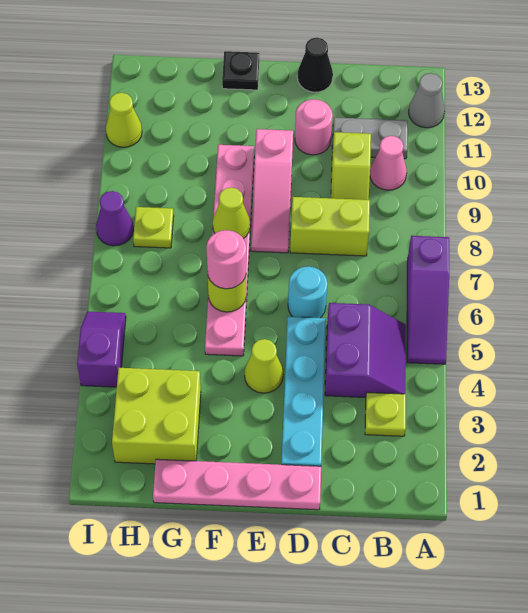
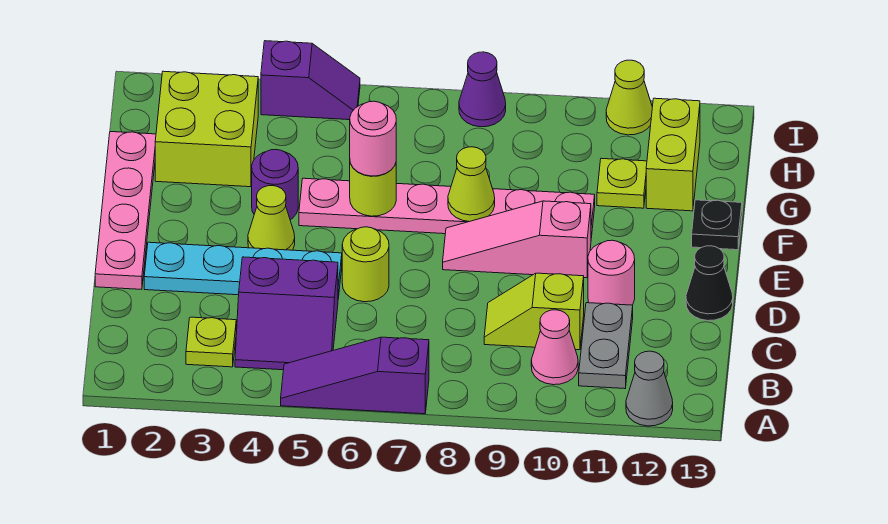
lime 1x2 brick [290,197,370,256] -> lime 1x2 brick moved to [646,98,700,211]
cyan 1x1 round brick [288,266,328,318] -> lime 1x1 round brick [342,227,389,302]
none -> purple 1x1 round brick [252,150,298,220]
lime 1x1 plate [133,207,174,248] -> lime 1x1 plate moved to [597,158,647,208]

